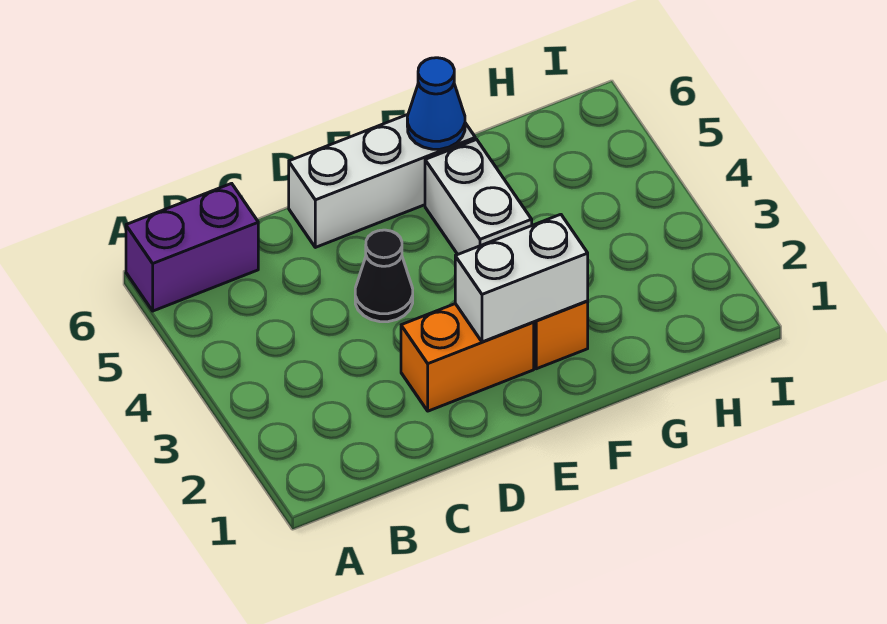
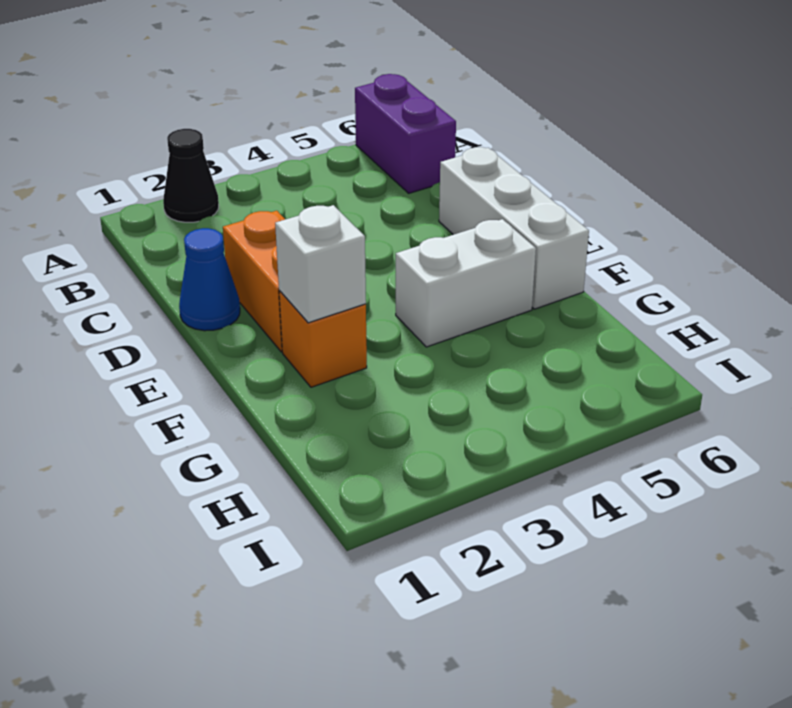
black 1x1 cone [355,230,413,322] -> black 1x1 cone moved to [163,129,219,222]
white 1x2 brick [455,214,588,342] -> white 1x1 brick [275,205,366,323]
blue 1x1 cone [407,58,465,149] -> blue 1x1 cone moved to [179,228,240,331]

